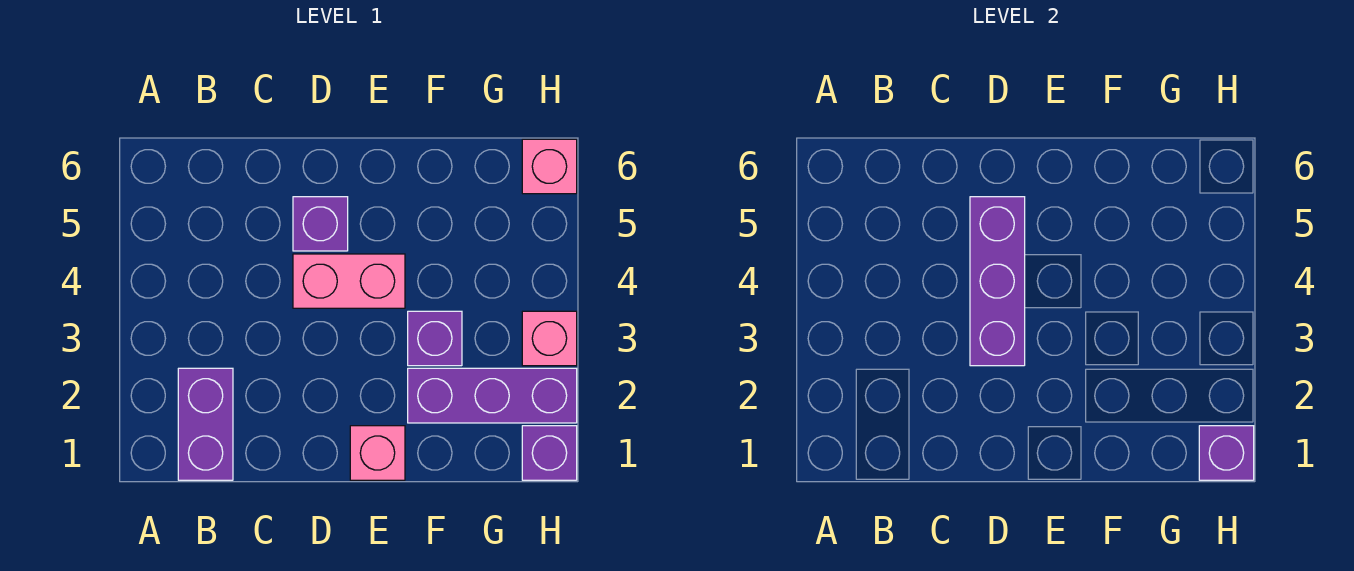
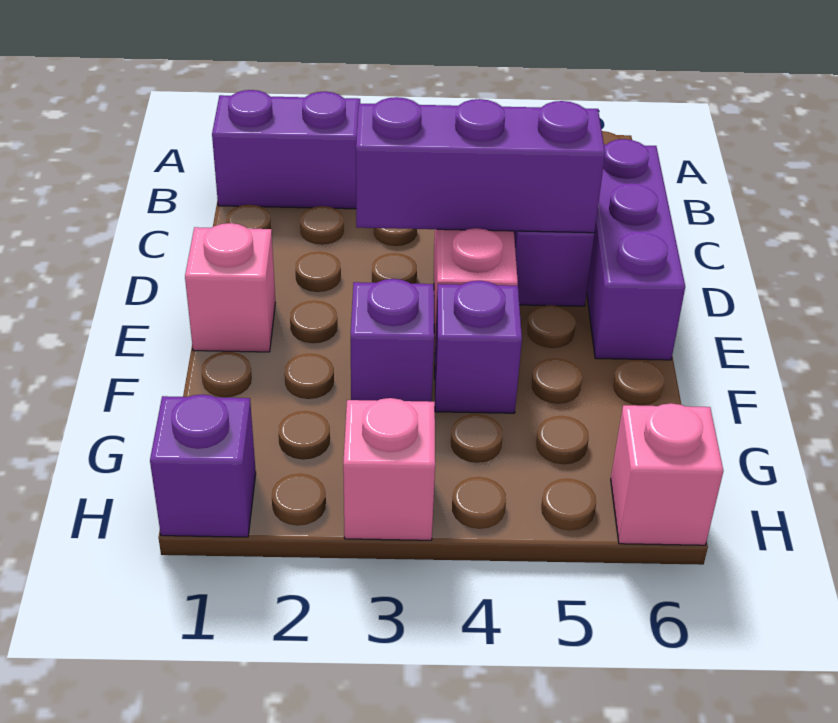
purple 1x3 brick [408,368,577,423] -> purple 1x3 brick moved to [587,139,685,360]
purple 1x1 brick [1199,426,1254,480] -> purple 1x1 brick moved to [435,281,522,413]

